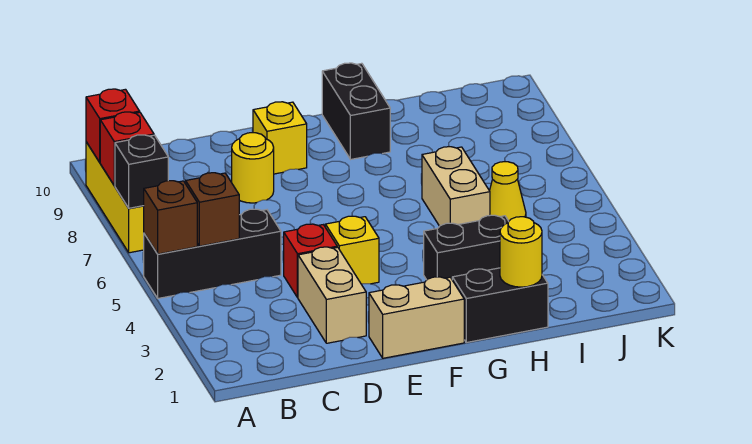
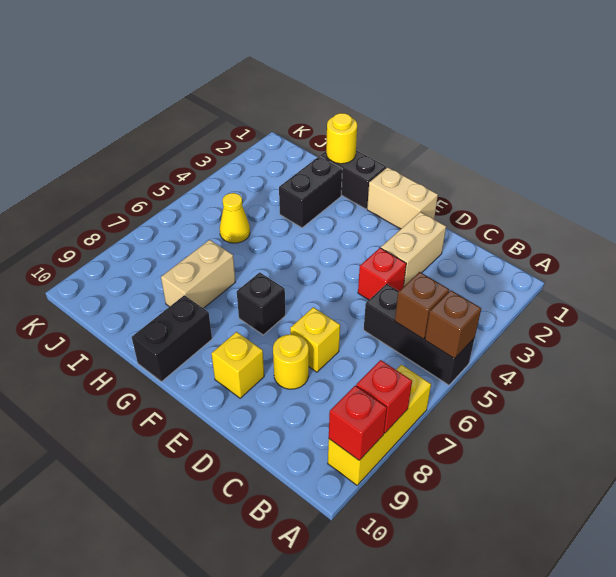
black 1x1 brick [115,135,168,208] -> black 1x1 brick moved to [237,272,285,335]
yellow 1x1 brick [325,216,379,284] -> yellow 1x1 brick moved to [290,307,340,372]
black 1x2 brick [424,215,509,280] -> black 1x2 brick turned to [279,156,342,228]
tan 1x2 brick [422,147,490,226] -> tan 1x2 brick moved to [161,240,235,308]

